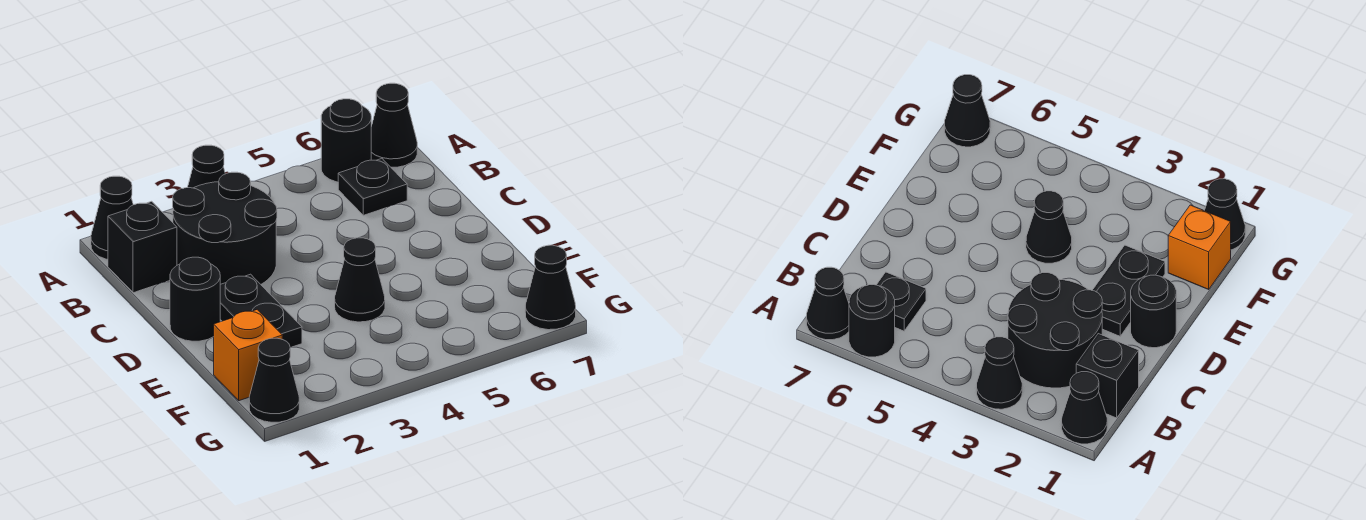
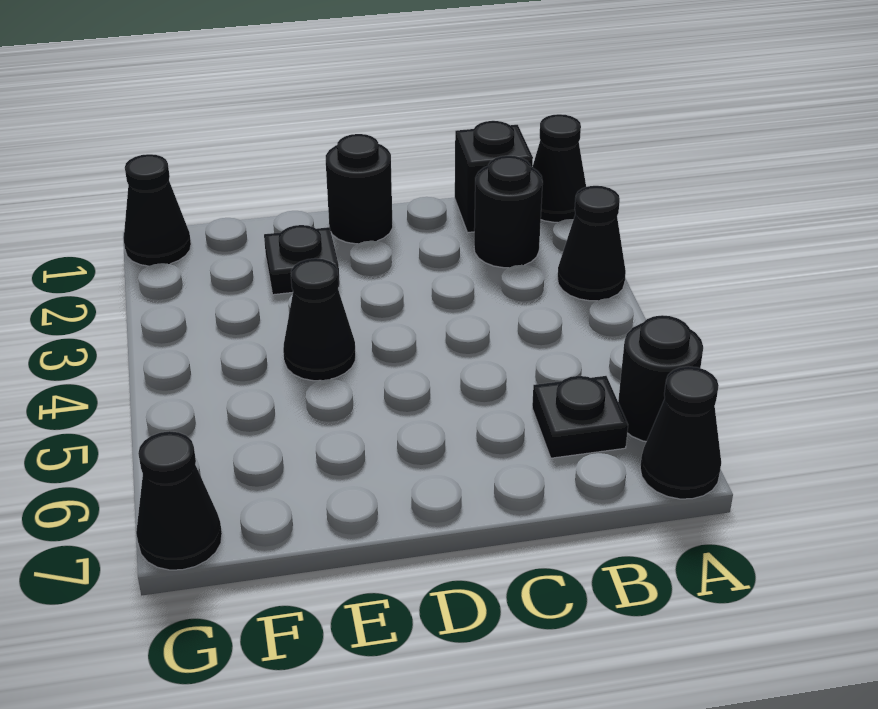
black 2x2 round brick [173,172,277,284] -> black 1x1 round brick [474,156,543,268]
black 1x2 plate [220,274,302,348] -> black 1x1 plate [264,225,340,295]
orange 1x1 brick [214,310,282,401] -> none

